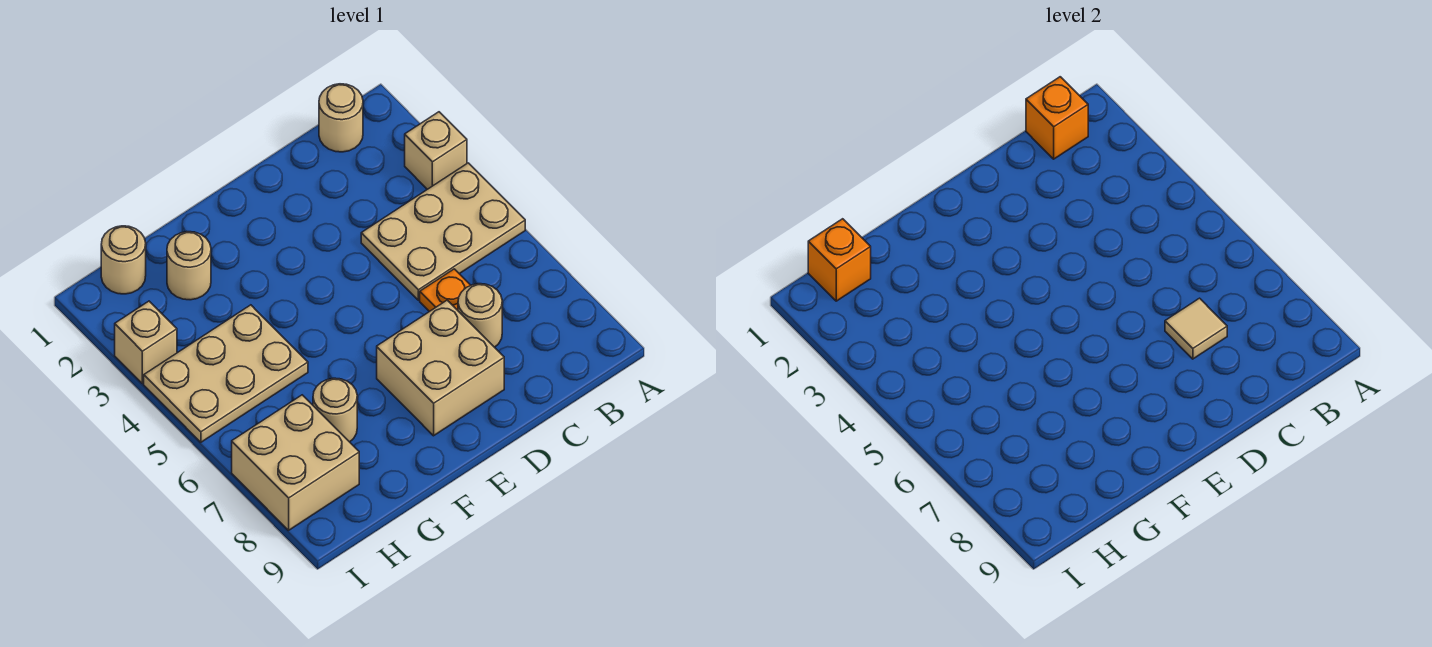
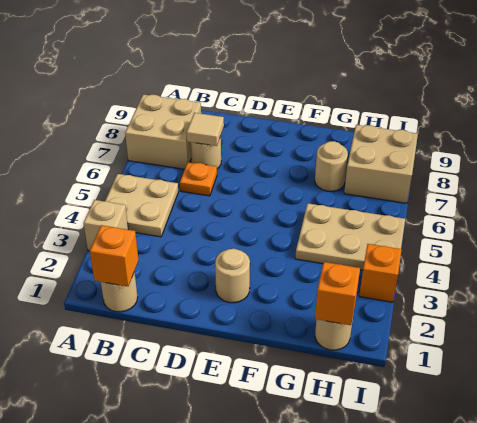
tan 2x3 plate [361,163,525,300] -> tan 2x2 plate [105,174,178,237]
tan 2x2 brick [377,300,504,436] -> tan 2x2 brick moved to [125,94,201,169]
tan 1x1 round brick [167,232,211,300] -> tan 1x1 round brick moved to [215,249,250,303]
tan 1x1 brick [115,301,177,384] -> orange 1x1 brick [359,244,402,302]

